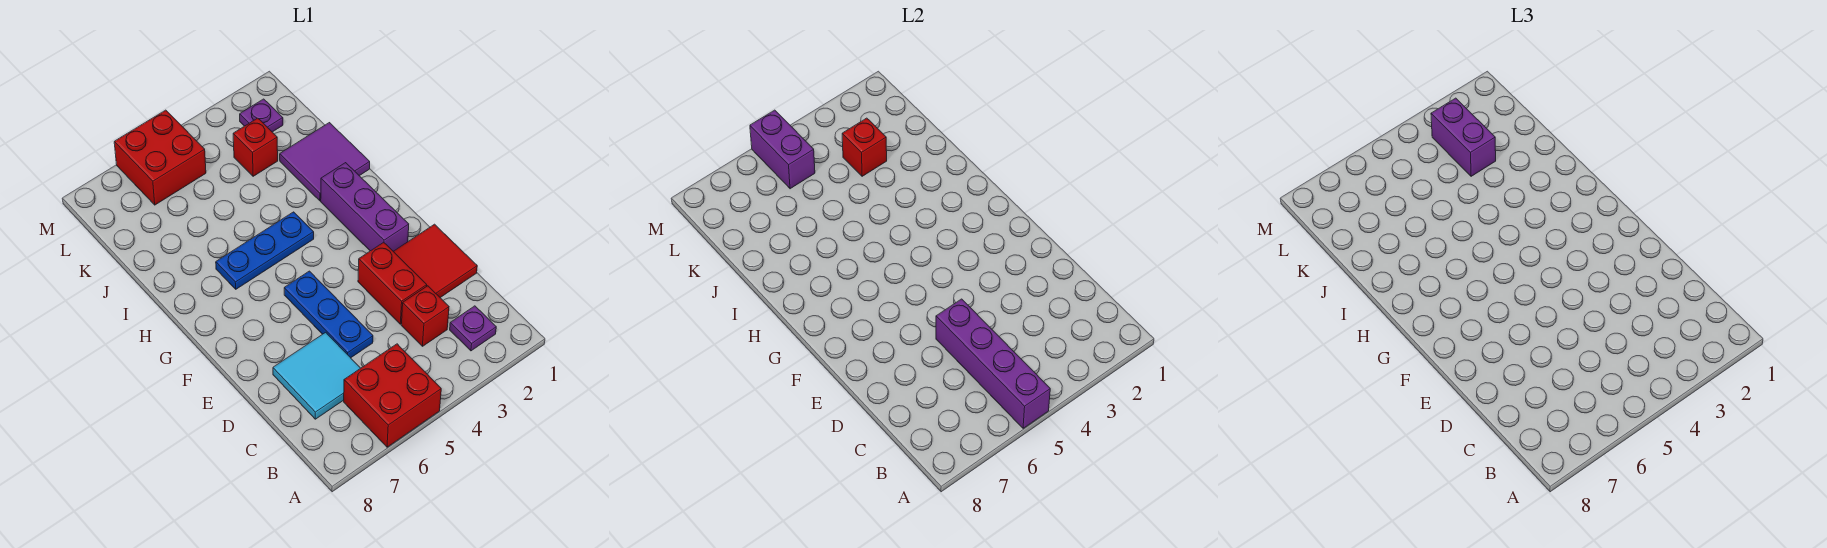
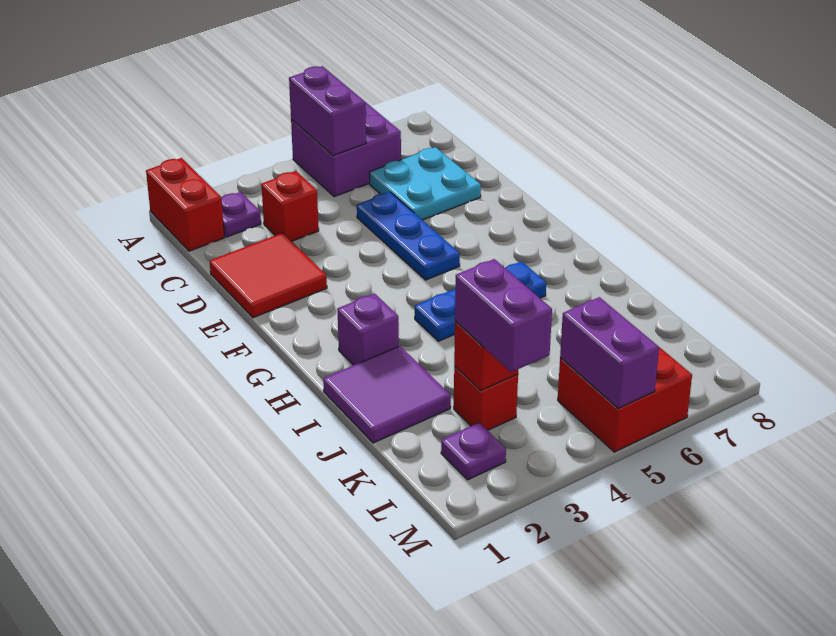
red 2x2 brick [344,344,441,447] -> purple 2x2 brick [291,102,401,197]
purple 1x4 brick [936,299,1050,428] -> purple 1x2 brick [289,66,366,156]
cyan 2x2 tile [273,332,360,419] -> cyan 2x2 plate [369,147,481,220]
red 1x2 brick [358,242,427,324] -> red 1x2 brick moved to [146,158,224,251]
purple 1x3 brick [321,163,409,251] -> purple 1x1 brick [337,293,399,365]

